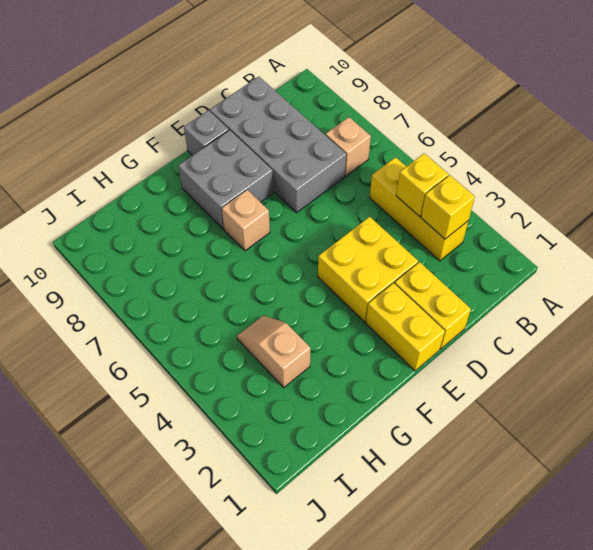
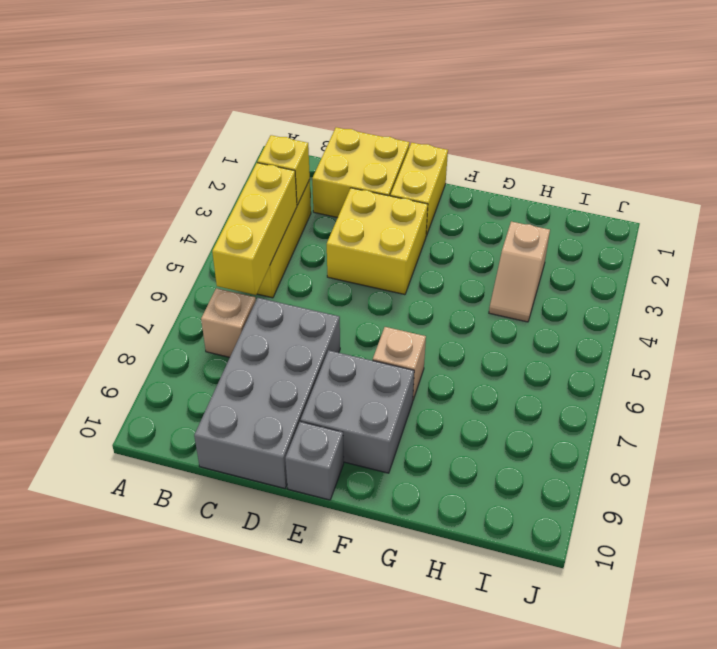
yellow 1x1 brick [396,153,449,217] -> yellow 1x3 brick [212,163,297,295]
yellow 1x2 brick [395,262,471,349] -> yellow 2x2 brick [312,127,410,218]

